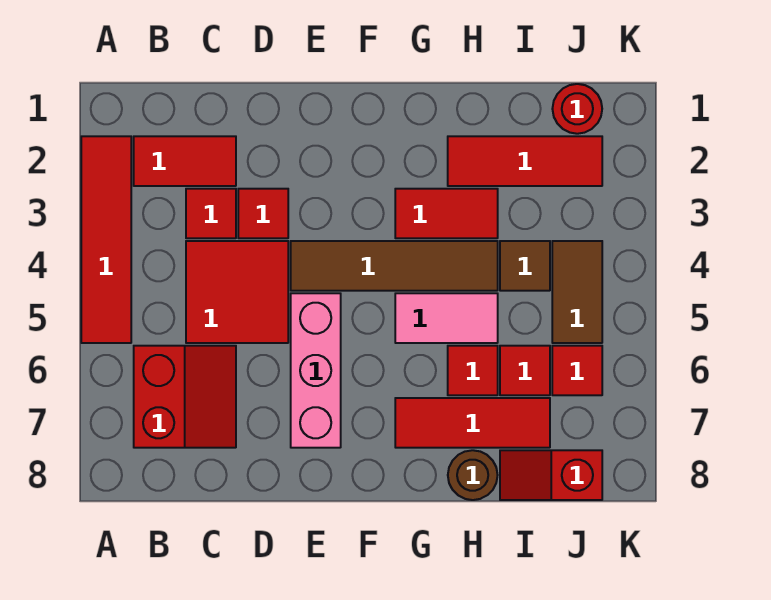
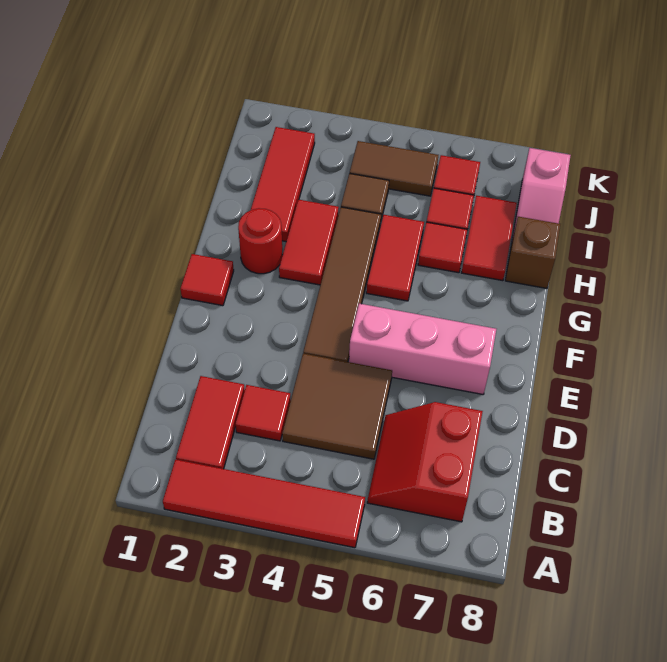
red 2x2 slope [134,346,236,448] -> red 2x2 slope turned to [367,402,483,522]
red 2x2 tile [186,241,288,343] -> brown 2x2 tile [282,354,392,459]
red 1x1 tile [238,189,288,238] -> red 1x1 tile moved to [180,254,234,306]
pink 1x2 tile [395,293,498,343] -> red 1x2 tile [366,215,424,301]
red 1x3 tile [395,398,550,448] -> red 1x2 tile [462,196,517,281]
brown 1x1 round brick [448,450,498,500] -> brown 1x1 brick [505,217,560,288]
red 1x2 slope [500,450,602,500] -> pink 1x2 slope [512,148,571,240]
red 1x1 round brick [552,84,602,134] -> red 1x1 round brick moved to [238,208,283,274]

